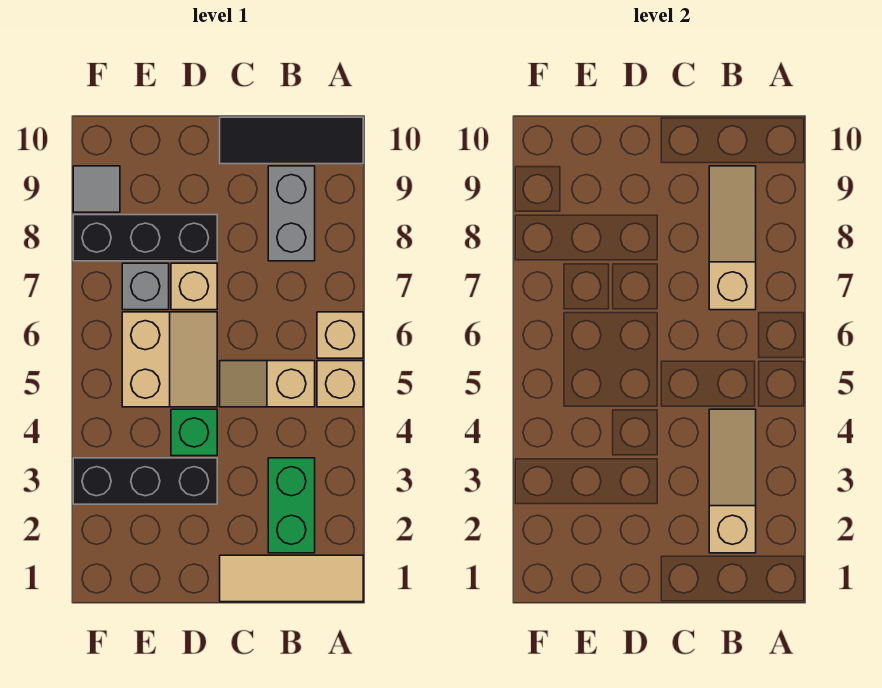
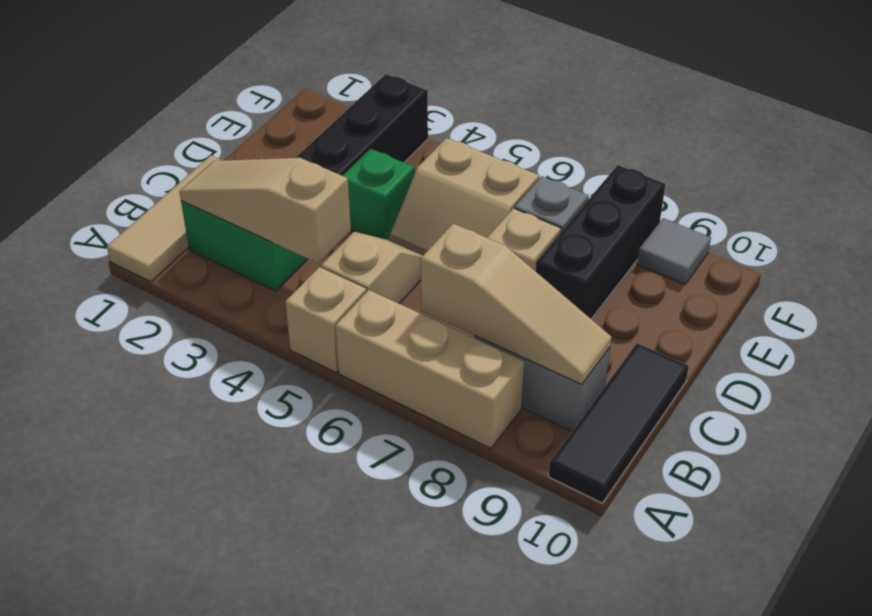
tan 1x1 brick [317,312,363,358] -> tan 1x3 brick [335,290,524,448]
tan 1x3 slope [709,409,756,553] -> tan 1x3 slope turned to [179,158,351,263]

